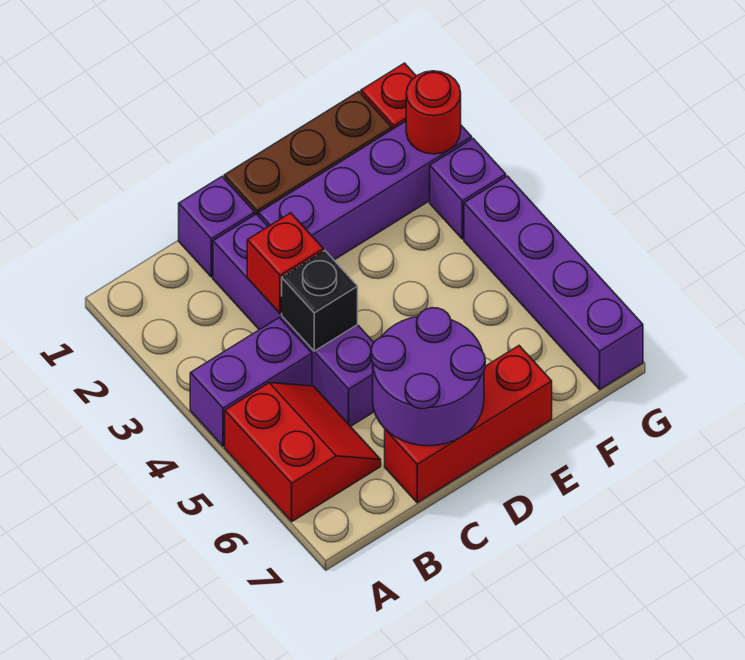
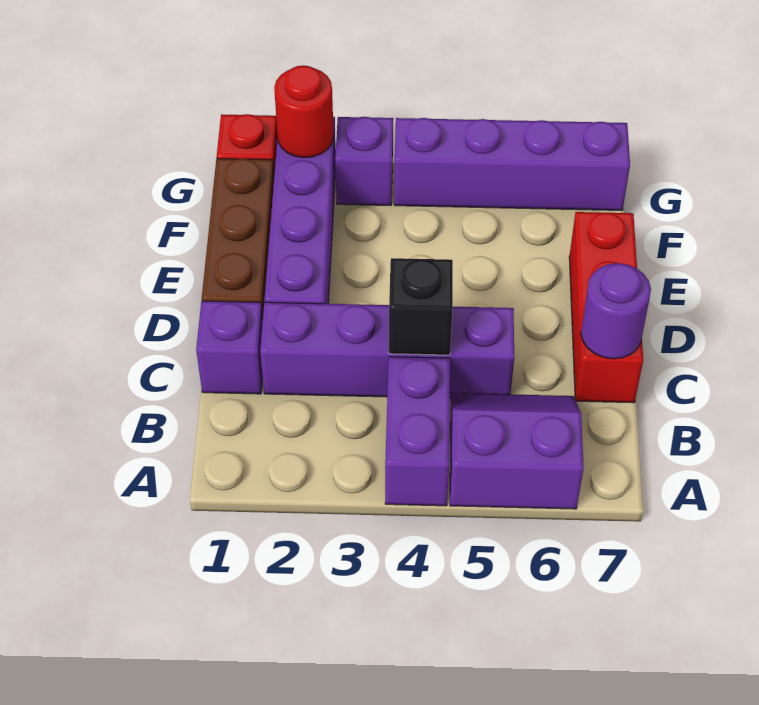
red 2x2 slope [225,383,381,521] -> purple 2x2 slope [450,393,584,509]
red 1x1 brick [247,213,323,313] -> none
purple 2x2 round brick [371,308,485,446] -> purple 1x1 round brick [581,263,651,359]

